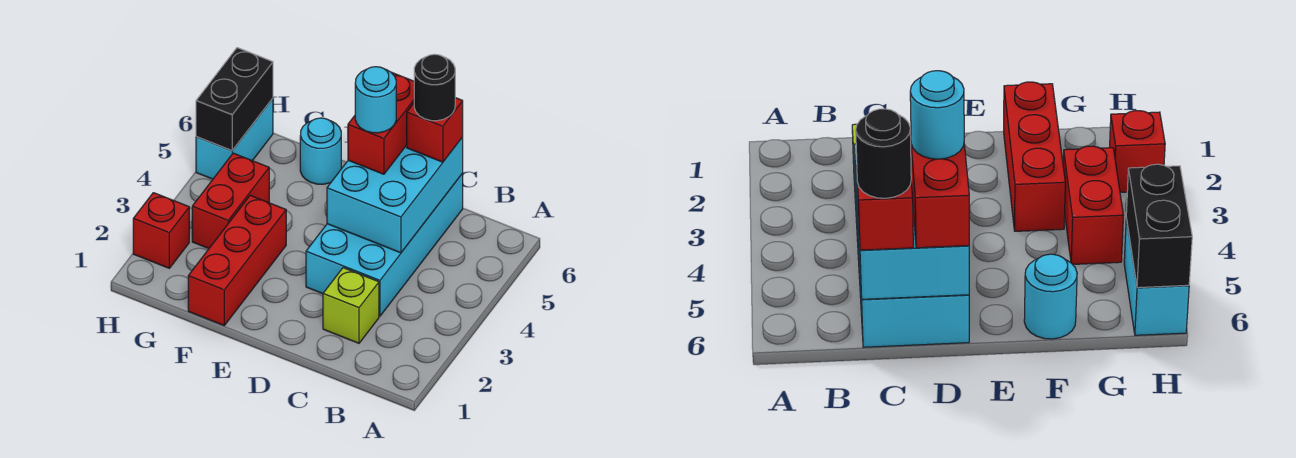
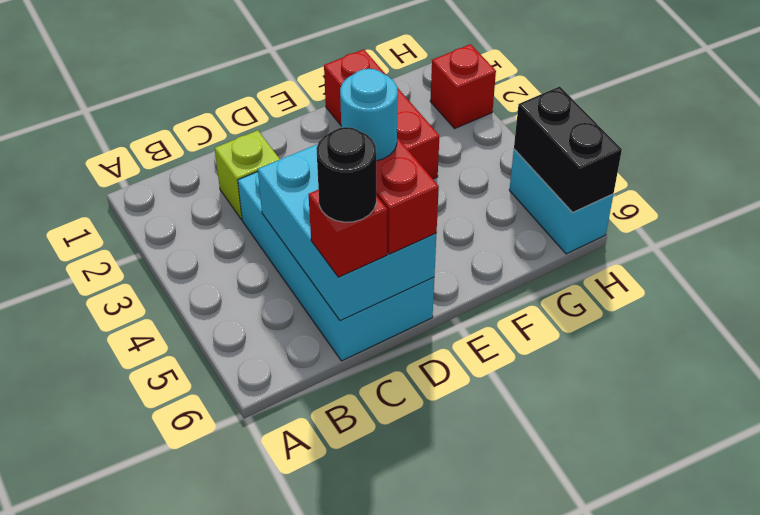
cyan 1x1 round brick [300,118,341,184] -> none
red 1x2 brick [192,153,269,249] -> none

